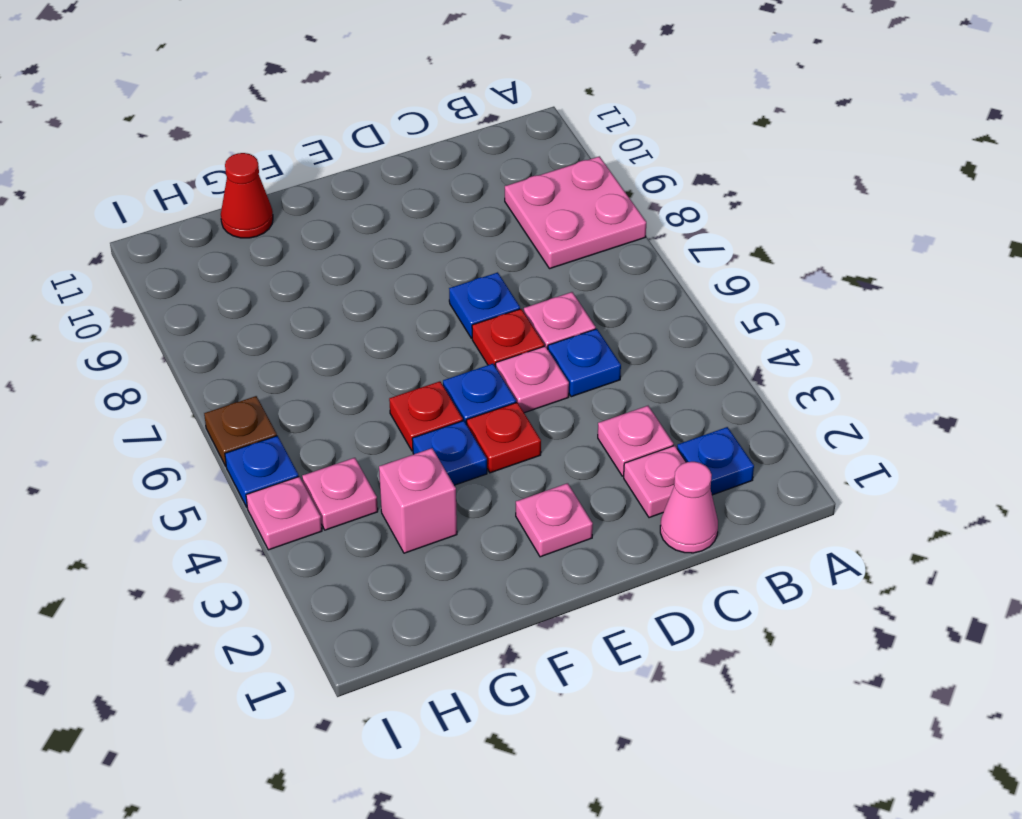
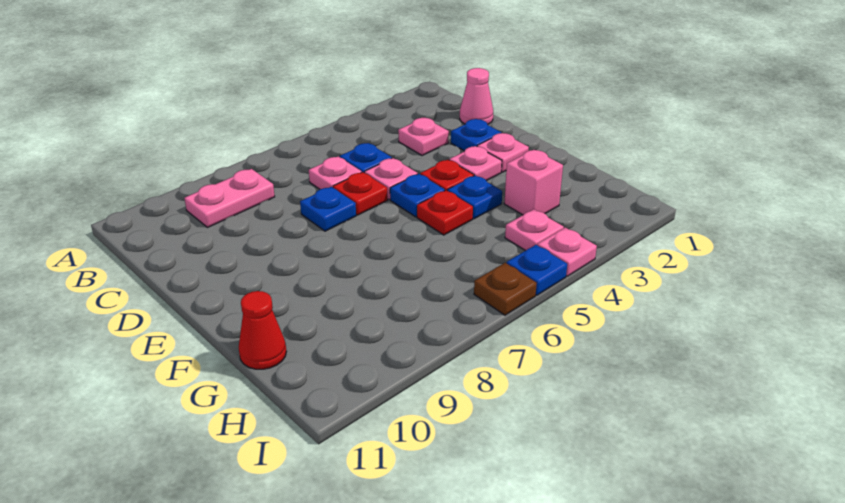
pink 2x2 plate [505,156,646,269] -> pink 1x2 plate [184,169,275,227]
blue 1x1 plate [677,427,754,495] -> blue 1x1 plate moved to [451,119,501,151]
pink 1x1 plate [624,446,686,518] -> pink 1x1 plate moved to [449,146,502,181]

